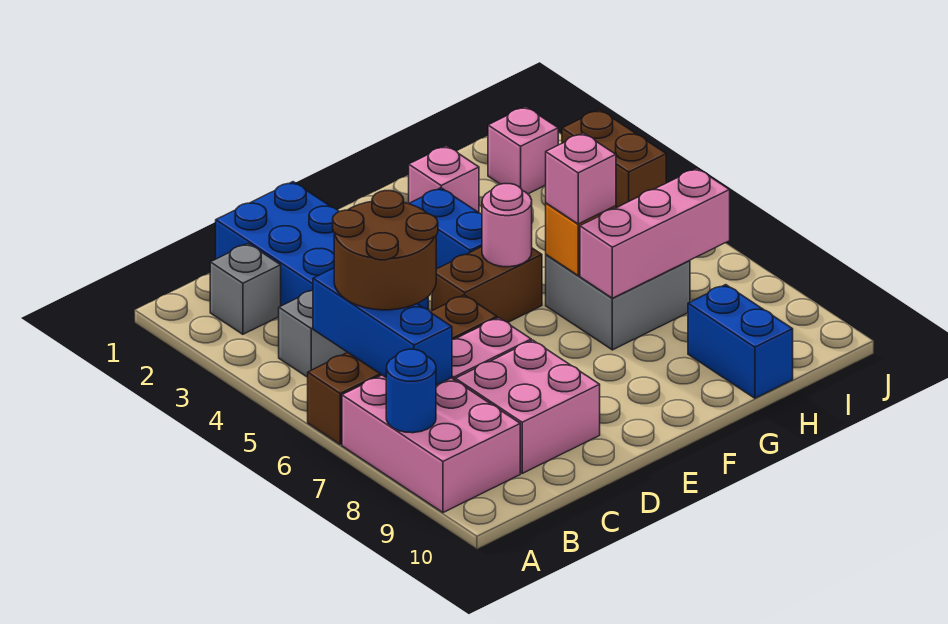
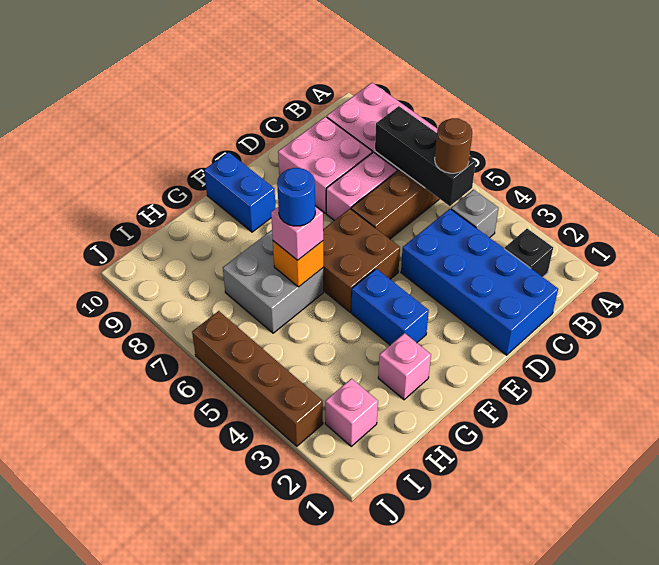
blue 1x1 round brick [386,349,436,433] -> blue 1x1 round brick moved to [277,168,315,226]
grey 1x1 brick [210,244,281,334] -> black 1x1 brick [505,229,553,277]
blue 1x3 brick [313,268,452,385] -> black 1x3 brick [375,106,476,206]
brown 2x2 round brick [333,191,438,310] -> brown 1x1 round brick [435,118,472,173]
brown 1x2 brick [432,247,542,322] -> brown 2x2 brick [323,209,400,312]
pink 1x1 round brick [482,184,532,267] -> none
pink 1x3 brick [580,168,730,298] -> none
blue 1x2 brick [688,285,793,398] -> blue 1x2 brick moved to [204,152,276,232]
brown 1x2 brick [562,110,666,208] -> brown 1x4 brick [192,311,323,446]

